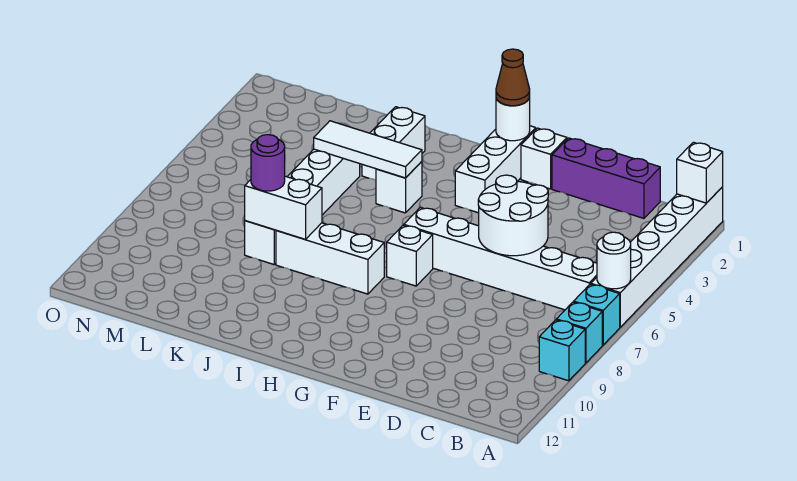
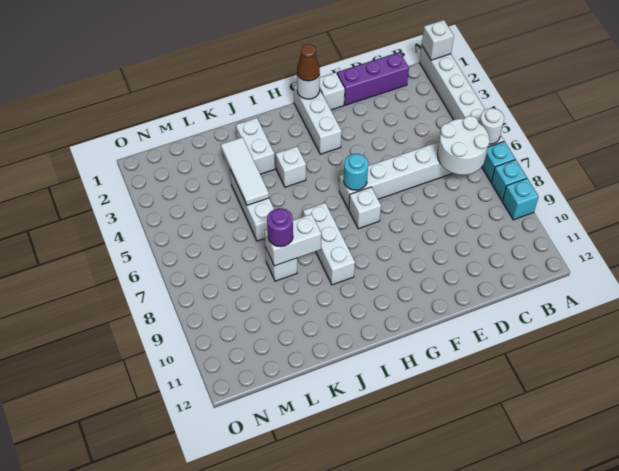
white 2x2 round brick [478,175,548,256] -> white 2x2 round brick moved to [437,116,490,175]
none -> cyan 1x1 round brick [344,154,368,190]
white 1x3 brick [276,223,384,294] -> white 1x3 brick turned to [303,203,355,285]
white 1x3 tile [314,121,422,178] -> white 1x3 tile turned to [221,137,269,205]

